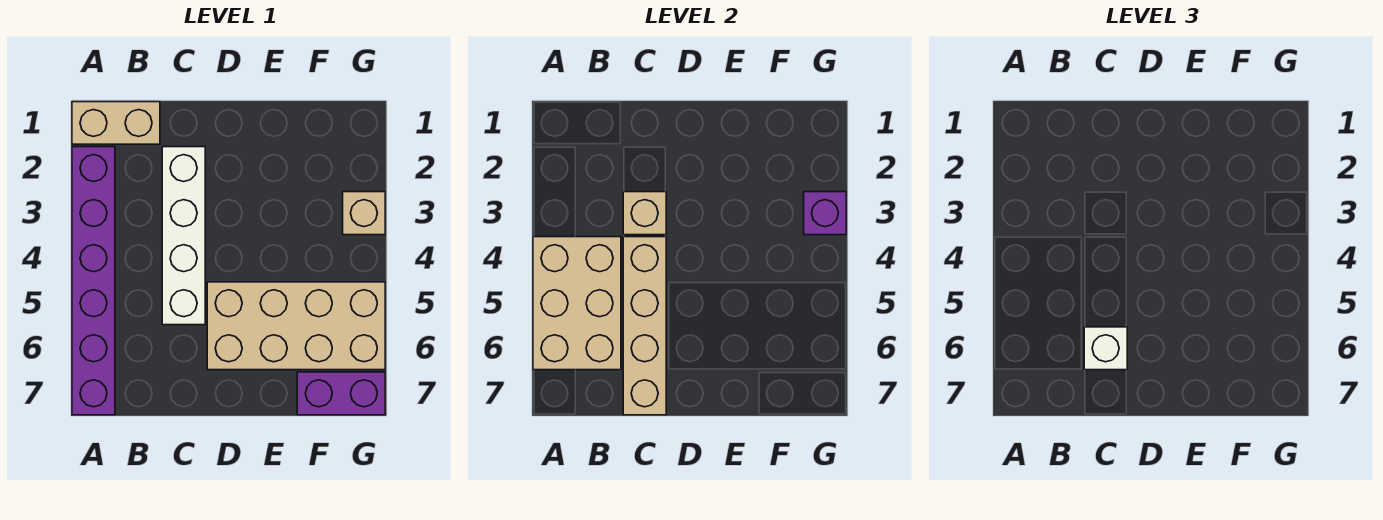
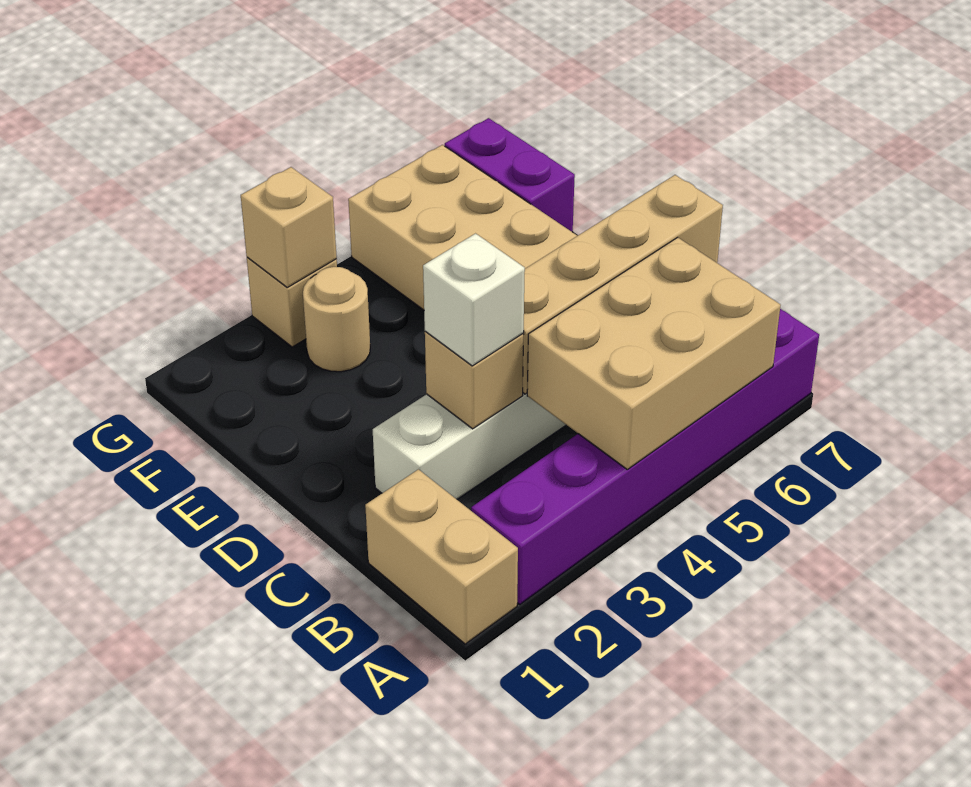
white 1x1 brick [1084,327,1127,370] -> white 1x1 brick moved to [423,234,525,366]
none -> tan 1x1 round brick [303,267,370,372]
purple 1x1 brick [804,192,846,235] -> tan 1x1 brick [241,167,337,287]

